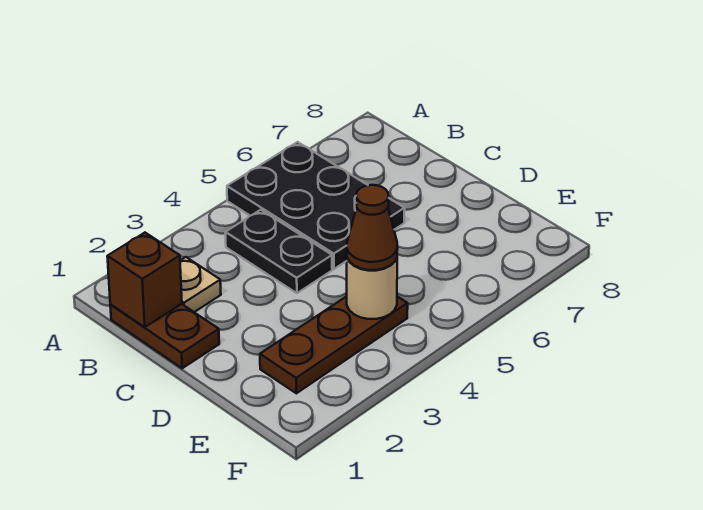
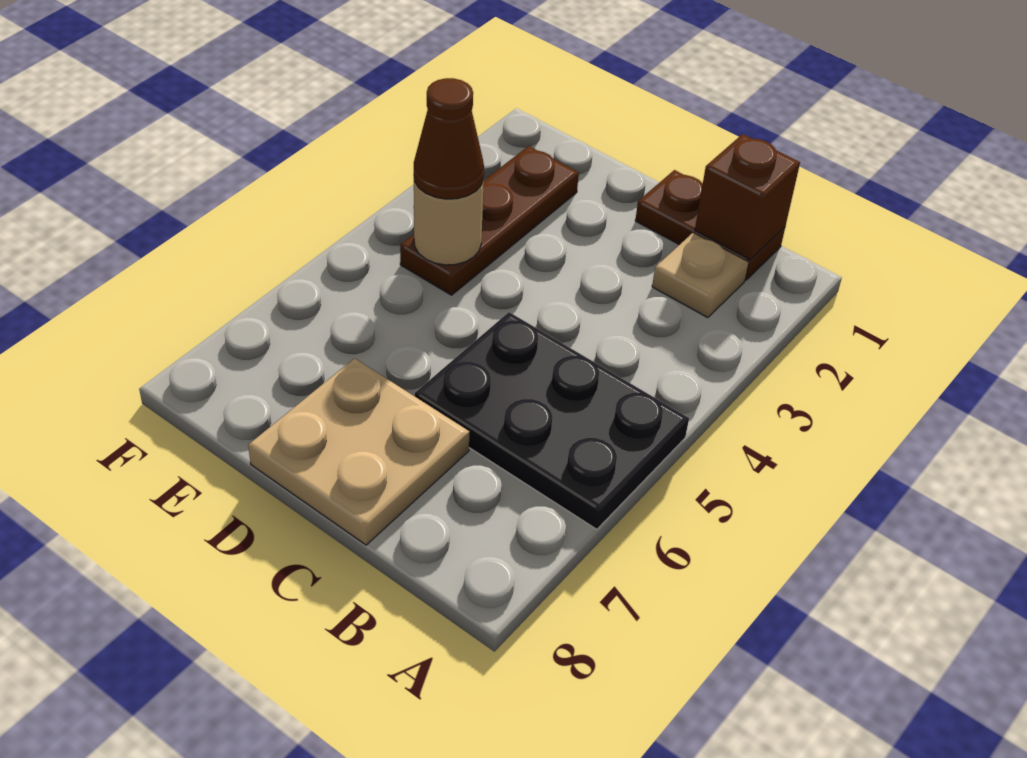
black 1x2 plate [225,210,332,293] -> none
none -> tan 2x2 plate [248,358,469,545]

